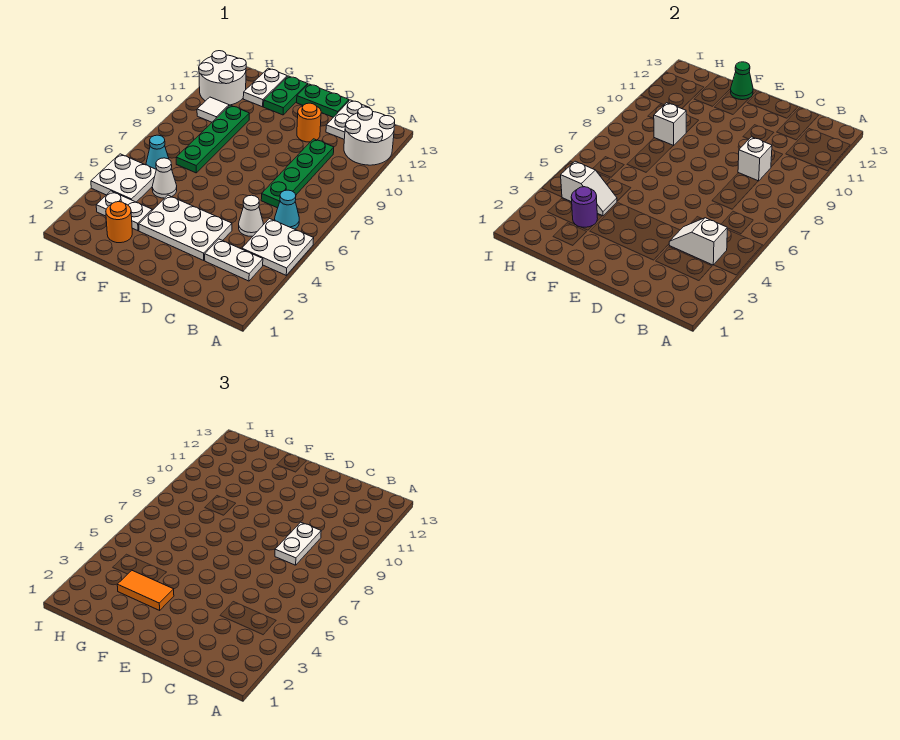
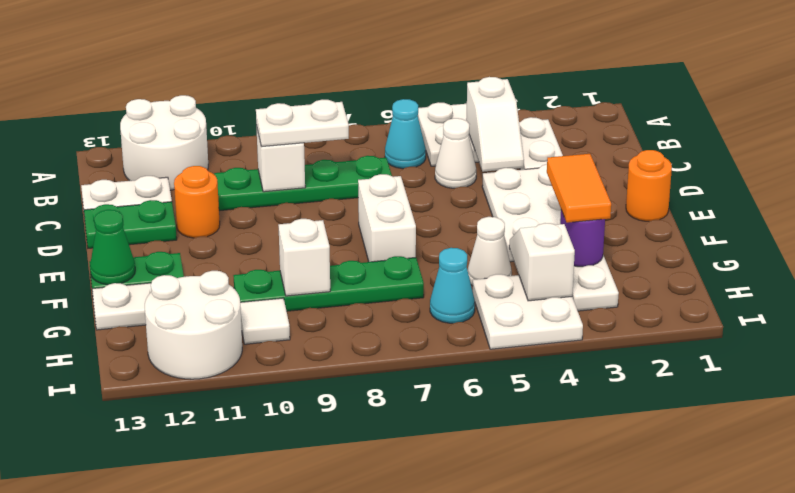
green 1x2 plate [297,84,349,117] -> green 1x2 plate turned to [84,200,177,248]
none -> white 1x2 brick [358,174,416,262]
orange 1x1 round brick [106,202,132,243] -> orange 1x1 round brick moved to [626,150,672,221]

